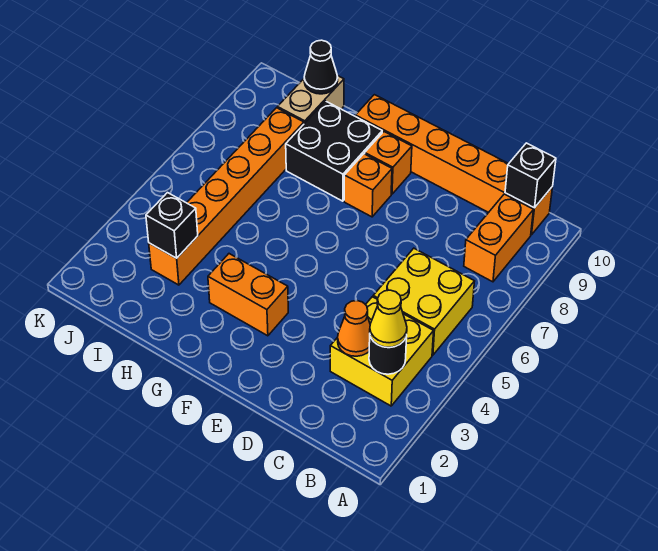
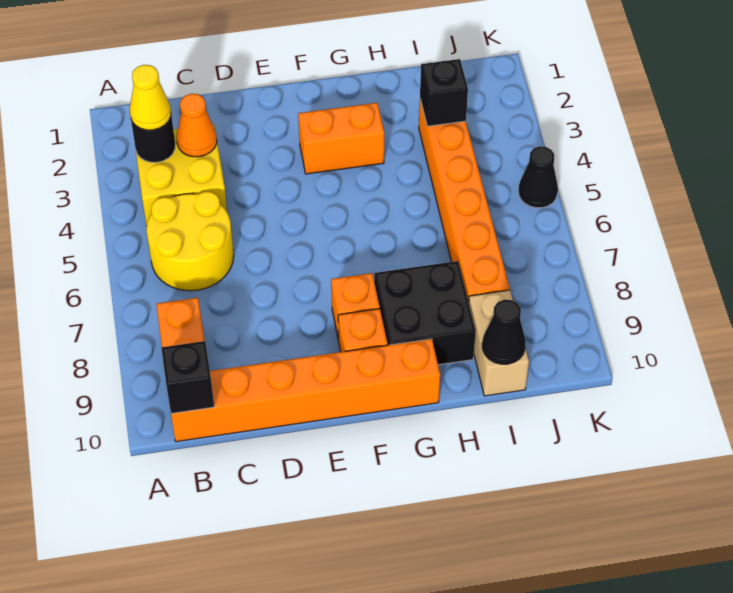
yellow 2x2 brick [373,248,475,355] -> yellow 2x2 round brick [147,192,234,291]
none -> black 1x1 cone [518,146,558,208]

